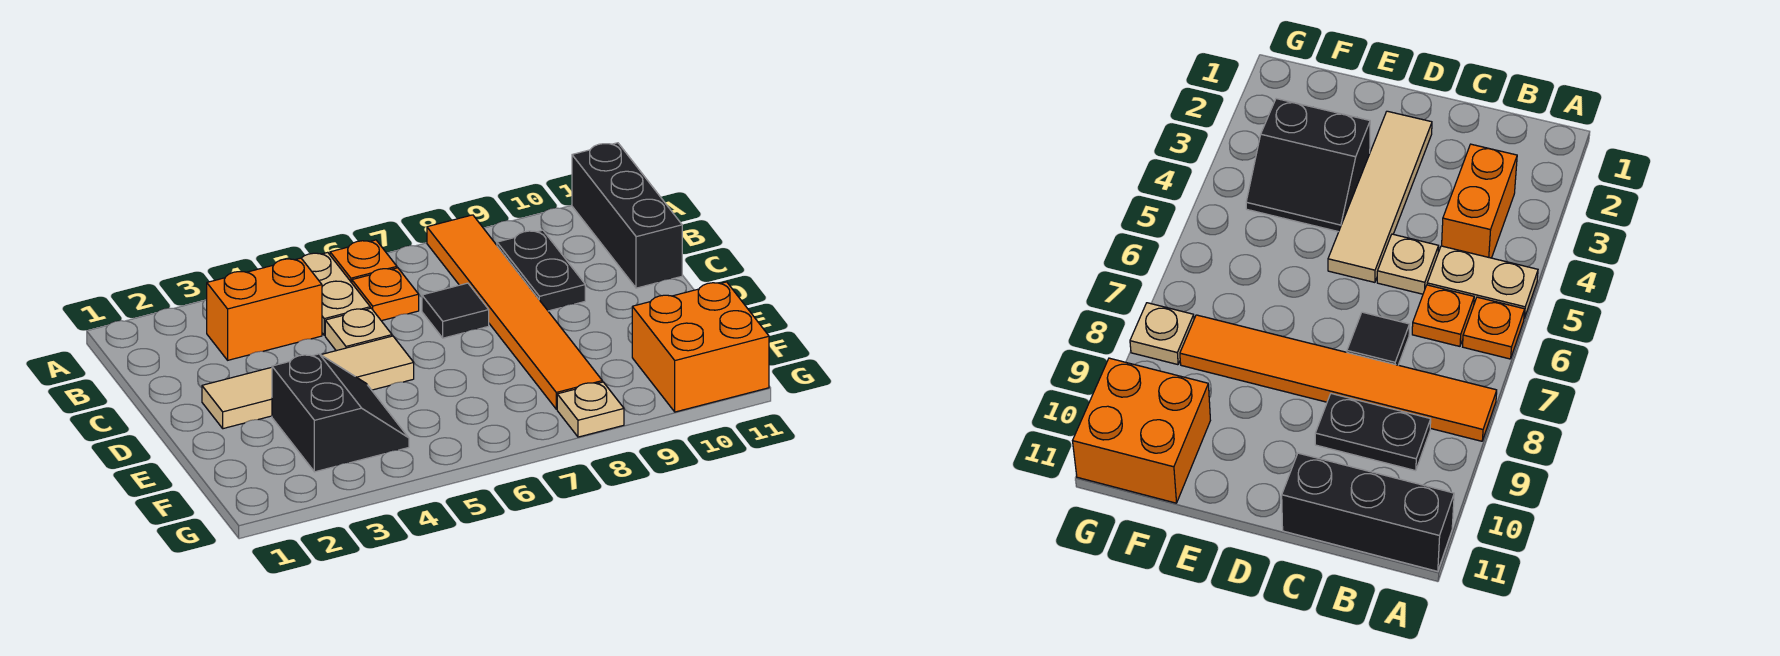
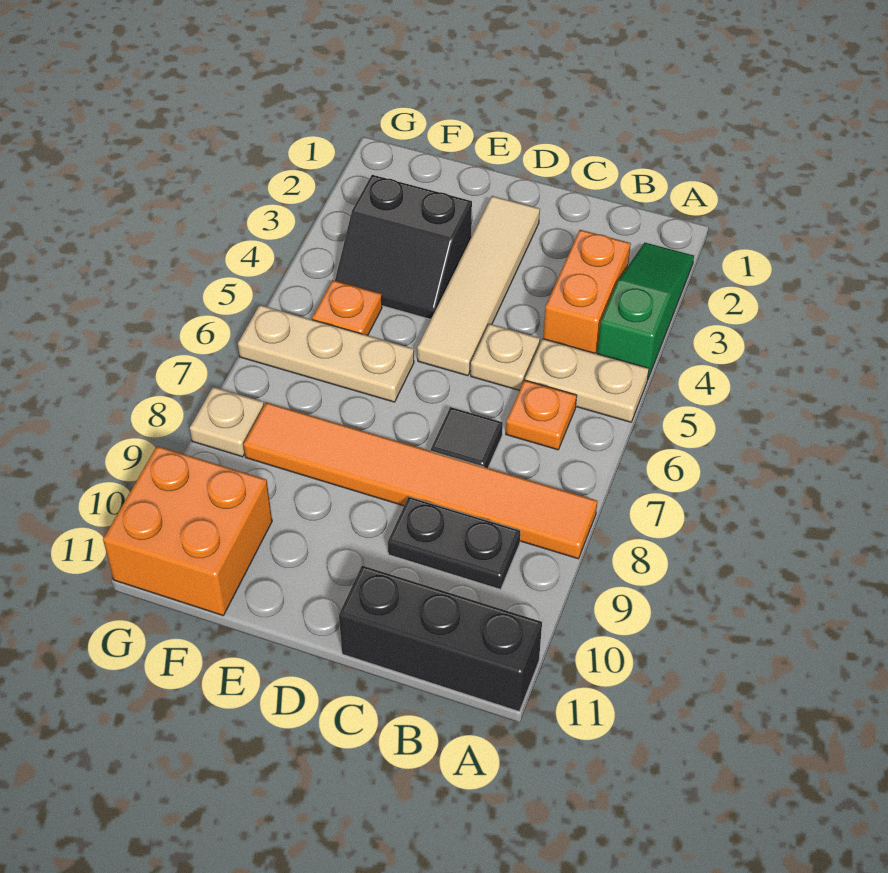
none -> green 1x3 slope [597,243,694,380]
orange 1x1 plate [330,240,397,283] -> orange 1x1 plate moved to [312,280,382,335]
none -> tan 1x3 plate [238,305,414,402]

